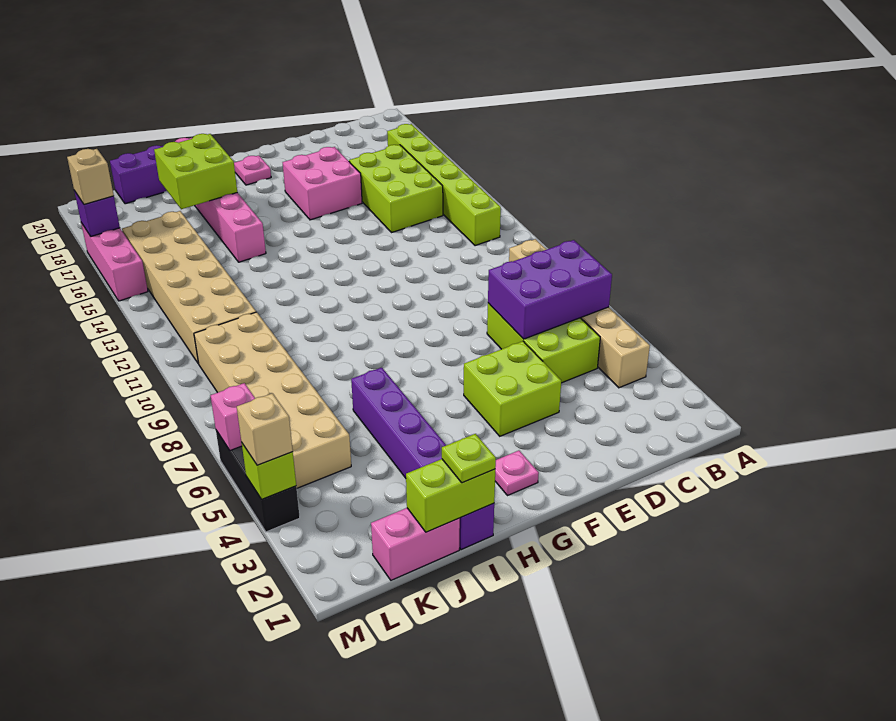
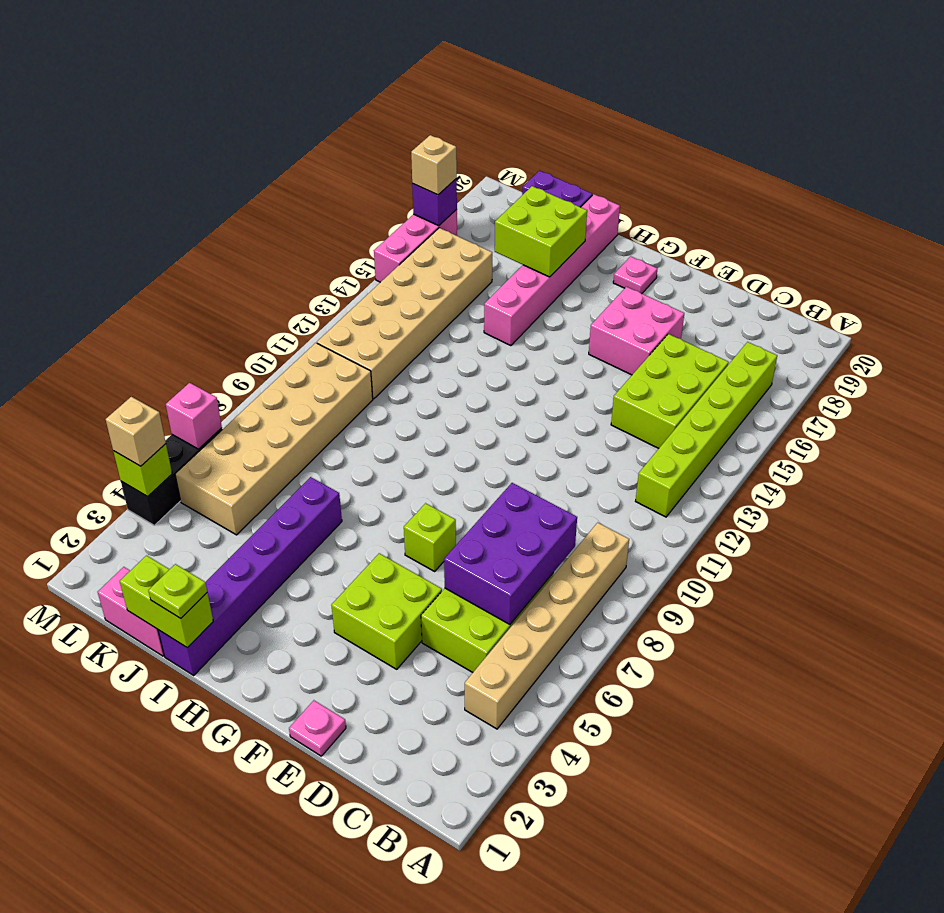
purple 2x3 brick [488,240,612,339] -> purple 2x3 brick turned to [444,483,577,624]
none -> lime 1x1 brick [404,503,456,571]
pink 1x1 plate [495,451,539,496] -> pink 1x1 plate moved to [289,700,346,756]

